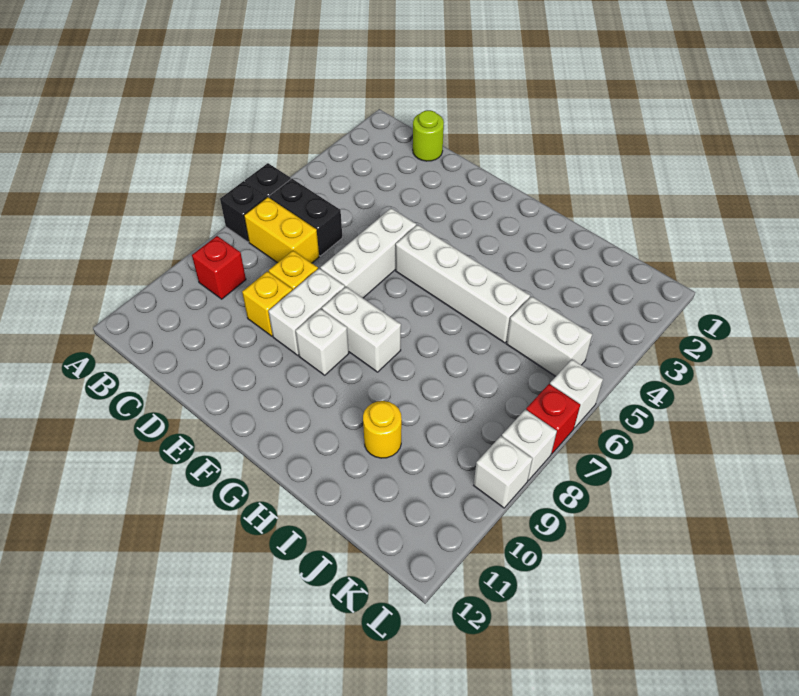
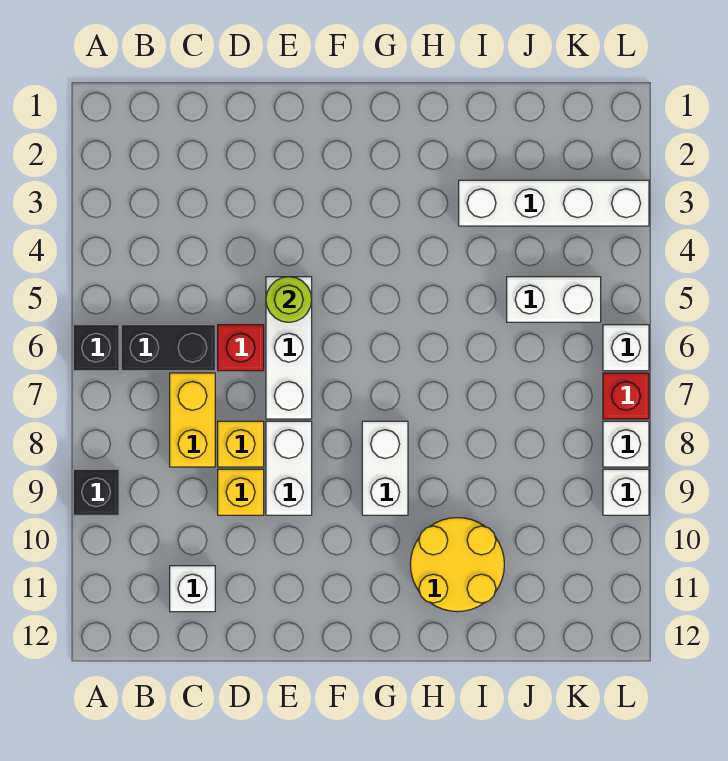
black 1x1 brick [220,181,267,242] -> black 1x1 brick moved to [73,469,119,515]
yellow 1x2 brick [244,197,319,263] -> yellow 1x2 brick turned to [170,373,215,467]
red 1x1 brick [192,236,246,299] -> red 1x1 brick moved to [218,325,264,371]
lime 1x1 round brick [413,110,444,161] -> lime 1x1 round brick moved to [266,277,312,322]
white 1x4 brick [396,225,530,343] -> white 1x4 brick moved to [459,180,649,226]
white 1x2 brick [322,287,401,372] -> white 1x2 brick turned to [362,421,408,515]
white 1x1 brick [296,309,349,375] -> white 1x1 brick moved to [170,566,215,612]
yellow 1x1 round brick [363,401,402,458] -> yellow 2x2 round brick [410,518,504,612]

